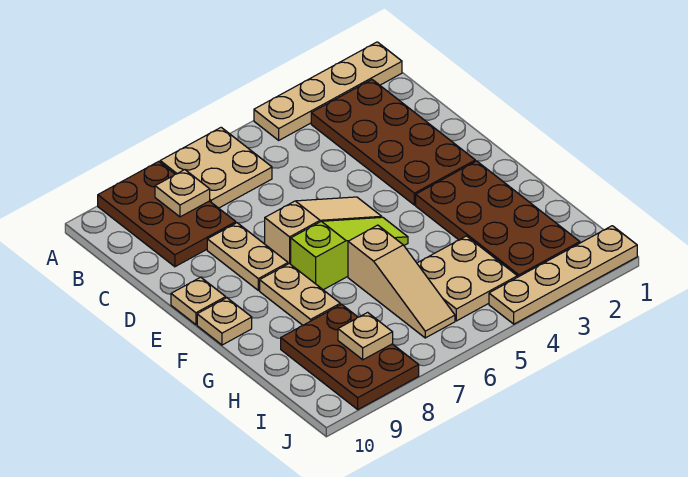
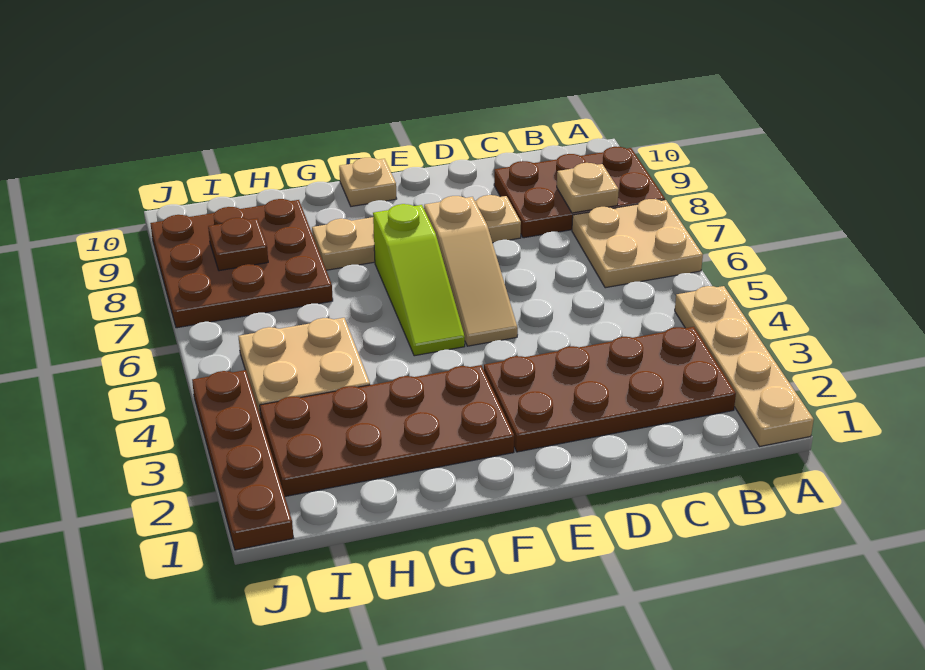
tan 1x1 plate [171,277,226,325] -> none
tan 1x3 slope [348,225,455,338] -> none
brown 2x3 plate [281,304,419,409] -> brown 3x3 plate [150,199,333,328]
tan 1x1 plate [338,312,393,360] -> brown 1x1 plate [208,218,268,271]
tan 1x4 plate [489,226,637,324] -> brown 1x4 plate [192,370,293,550]

